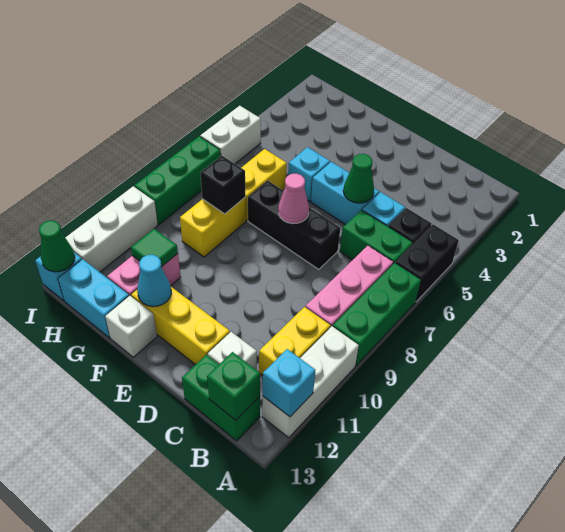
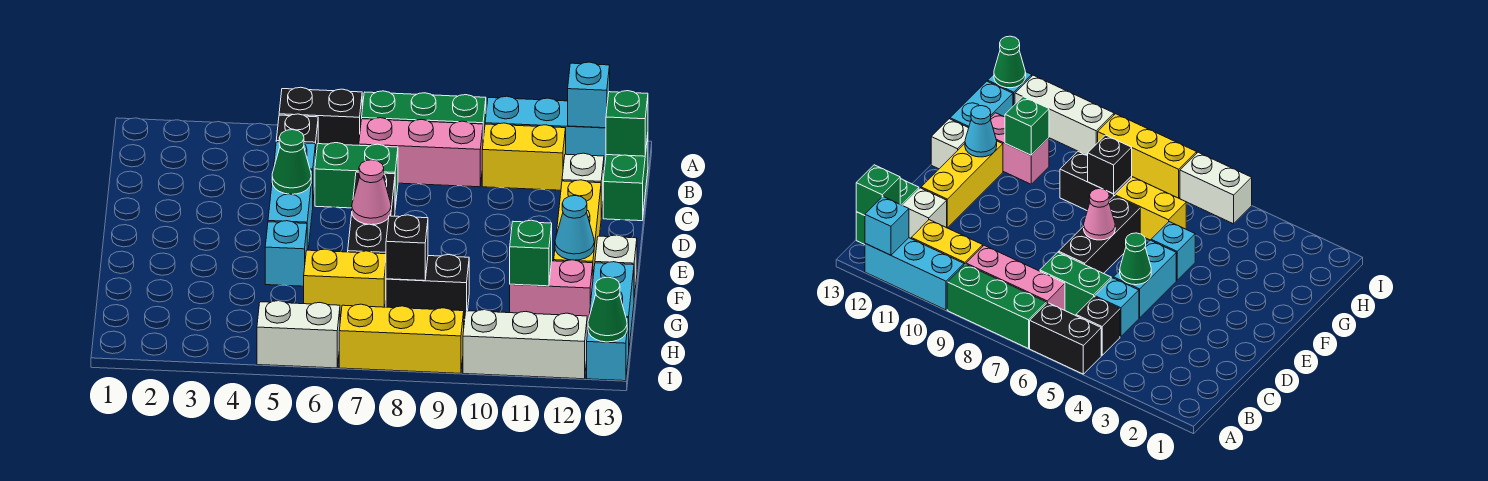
white 1x3 brick [262,326,359,438] -> cyan 1x3 brick [485,96,606,166]
green 1x2 brick [340,210,413,264] -> green 1x2 brick turned to [315,143,398,208]
yellow 1x2 brick [180,198,246,257] -> black 1x2 brick [386,255,469,320]
green 1x1 tile [131,229,178,267] -> green 1x1 brick [510,220,552,286]
green 1x3 brick [134,136,221,225] -> yellow 1x3 brick [339,304,464,373]

